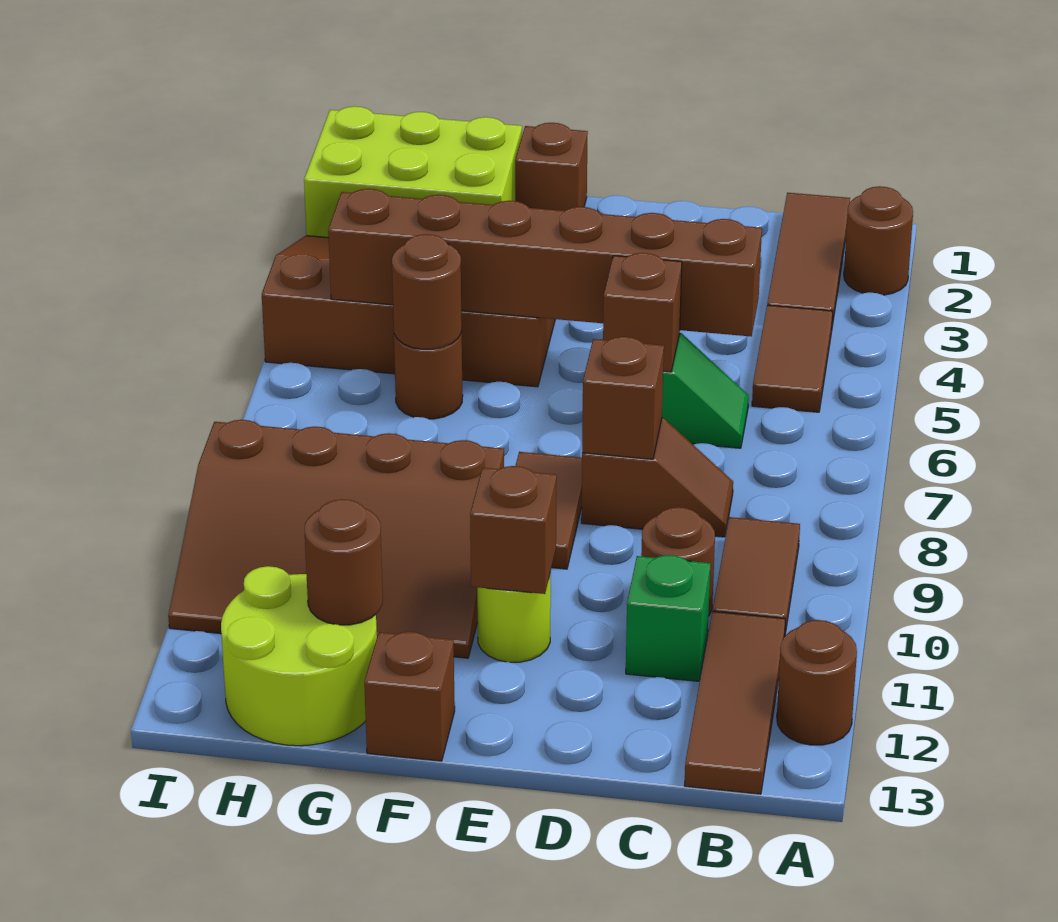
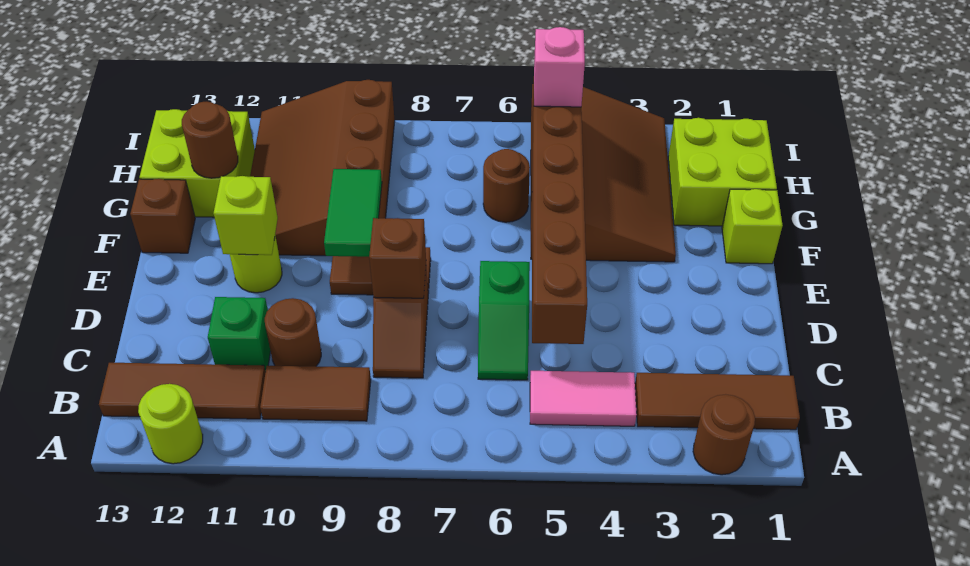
brown 1x1 round brick [777,620,857,745] -> lime 1x1 round brick [138,384,203,464]
brown 1x2 tile [752,305,833,412] -> pink 1x2 tile [530,371,637,426]
brown 1x1 brick [603,253,682,372] -> none
none -> green 1x2 tile [324,169,382,257]
brown 1x1 brick [470,466,557,594] -> lime 1x1 brick [214,176,278,255]
brown 1x1 brick [515,123,588,211] -> lime 1x1 brick [722,189,783,264]
lime 2x3 brick [304,106,522,238] -> lime 2x2 brick [668,118,777,226]
brown 1x1 round brick [392,234,462,349] -> none
lime 2x2 round brick [221,566,377,746] -> lime 2x2 brick [140,109,255,217]
none -> pink 1x1 brick [534,27,585,107]

